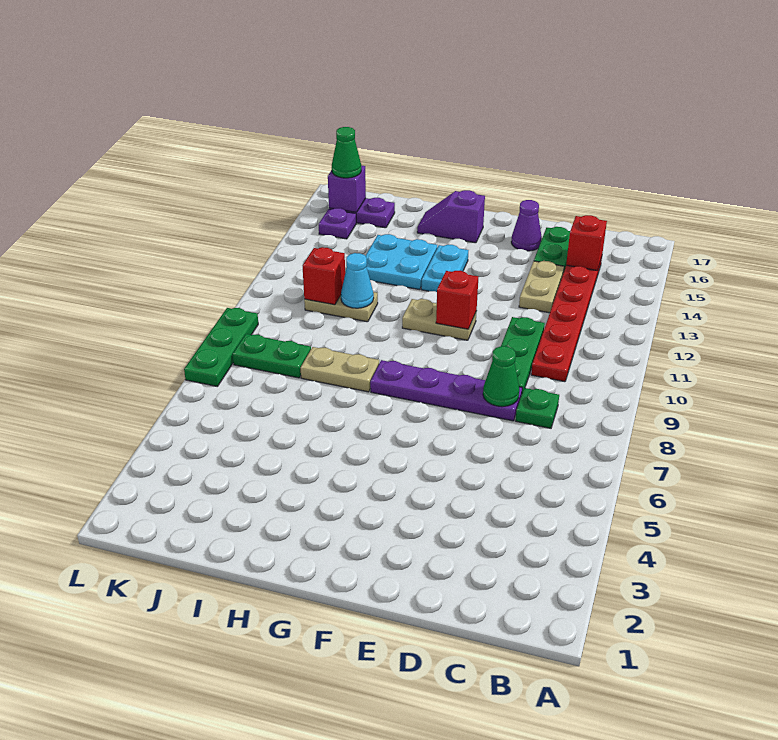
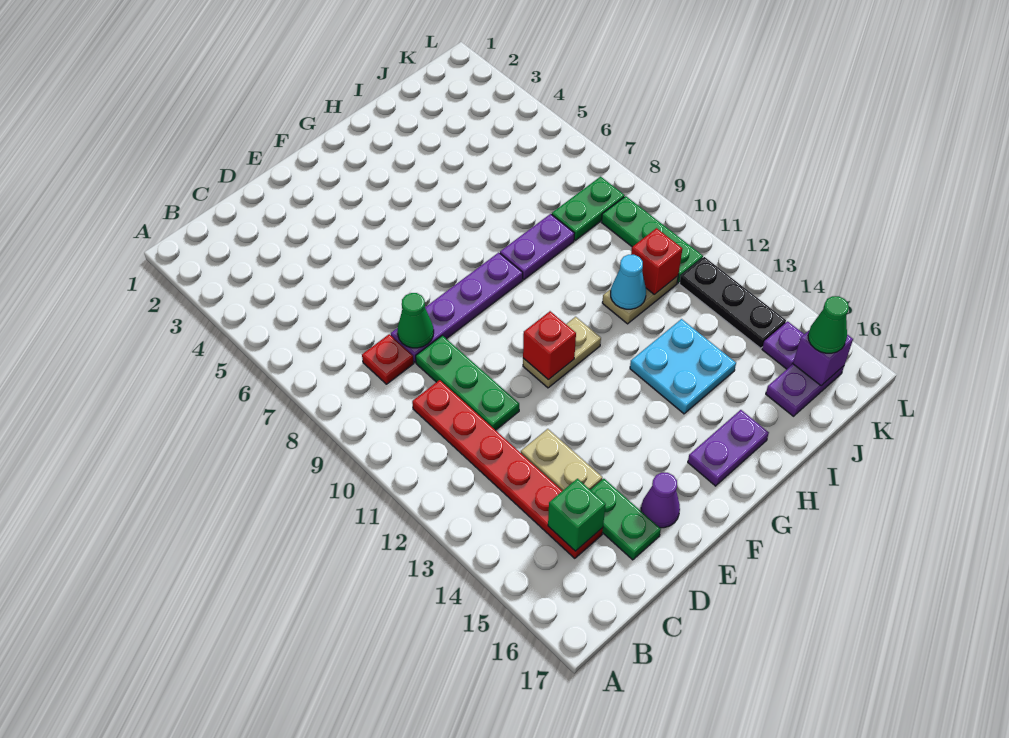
green 1x1 plate [516,388,559,428] -> red 1x1 plate [362,334,414,384]
red 1x1 brick [566,215,607,270] -> green 1x1 brick [548,479,606,551]
cyan 1x2 plate [421,245,468,292] -> none
purple 1x2 slope [417,190,485,243] -> purple 1x2 plate [688,410,769,486]
tan 1x2 plate [301,347,379,392] -> purple 1x2 plate [500,214,575,280]
none -> black 1x3 plate [680,257,786,348]
green 1x3 plate [184,308,258,387] -> green 1x3 plate moved to [602,196,703,283]

